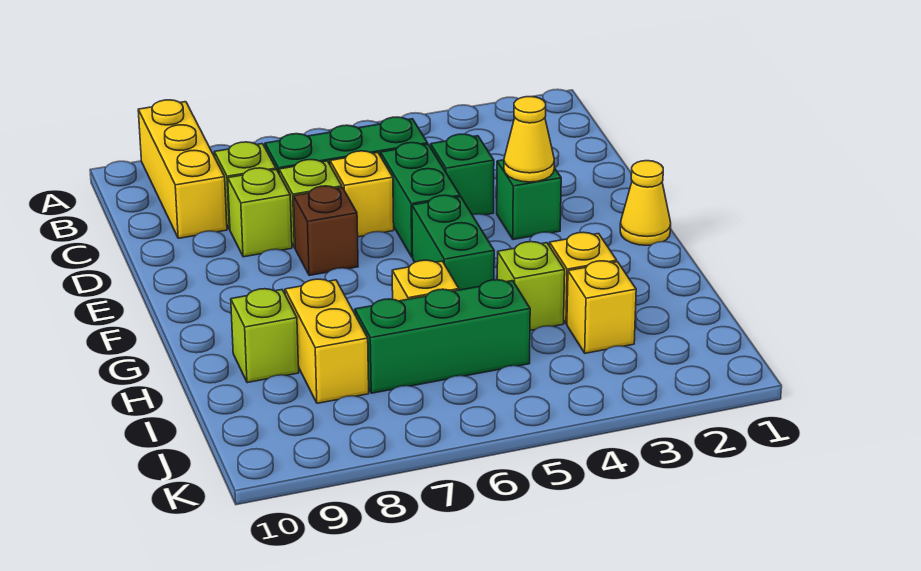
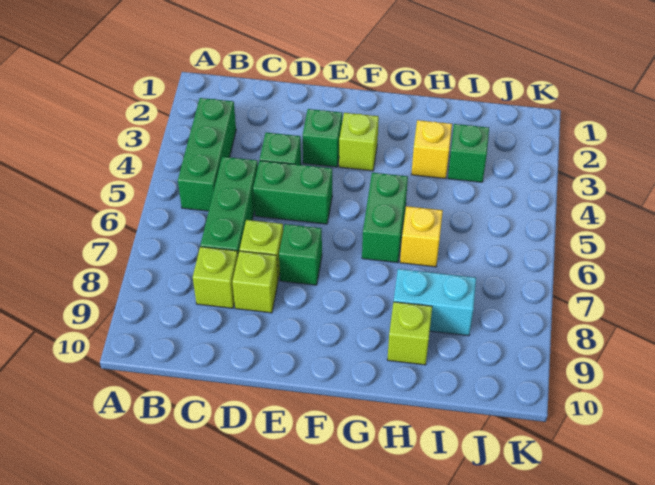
yellow 1x3 brick [138,100,227,238] -> none
yellow 1x1 brick [330,151,394,237] -> none
yellow 1x1 cone [504,97,554,182] -> none
brown 1x1 brick [294,186,358,275] -> green 1x1 brick [279,224,322,285]
yellow 1x1 cone [620,161,671,245] -> none
green 1x2 brick [412,195,494,290] -> green 1x2 brick turned to [362,173,408,263]
lime 1x1 brick [497,242,565,330] -> lime 1x1 brick moved to [339,113,379,171]
yellow 1x2 brick [285,279,369,403] -> cyan 1x2 brick [394,269,476,336]
yellow 1x1 brick [567,261,636,353] -> green 1x1 brick [448,124,489,182]
green 1x3 brick [355,280,530,393] -> green 1x3 brick moved to [178,98,236,211]

